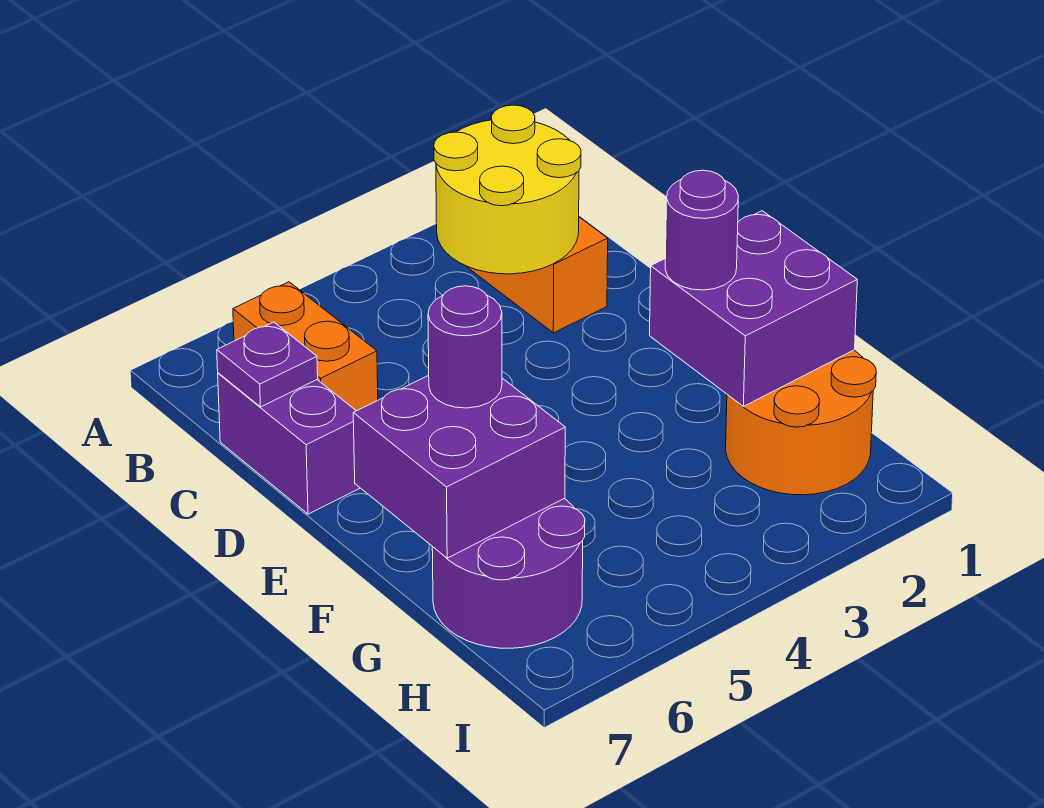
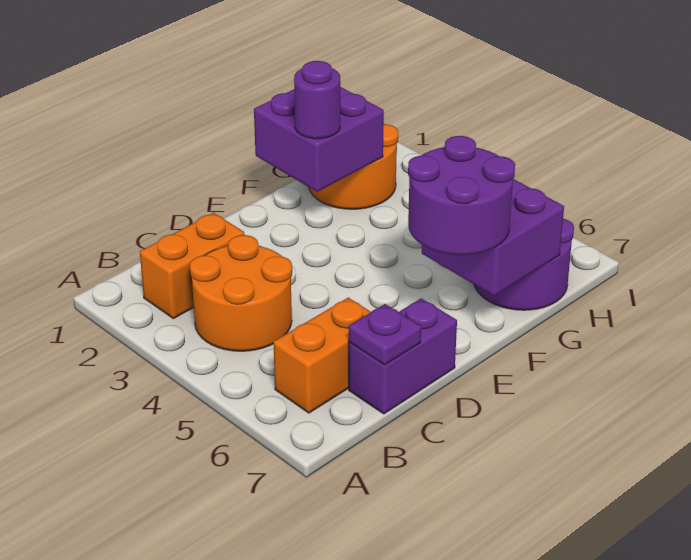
yellow 2x2 round brick [434,105,581,274] -> none
none -> orange 2x2 round brick [190,235,292,351]
purple 1x1 round brick [428,286,502,408] -> purple 2x2 round brick [408,136,515,255]

